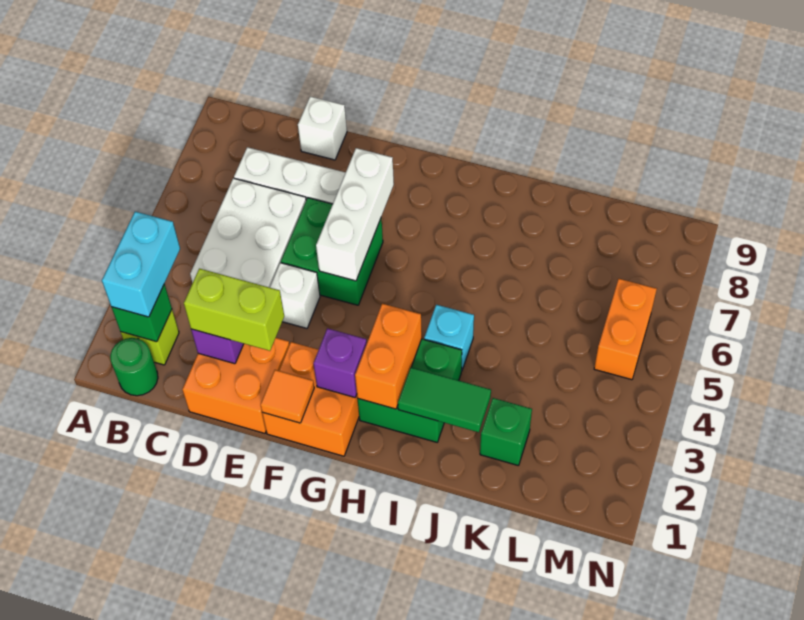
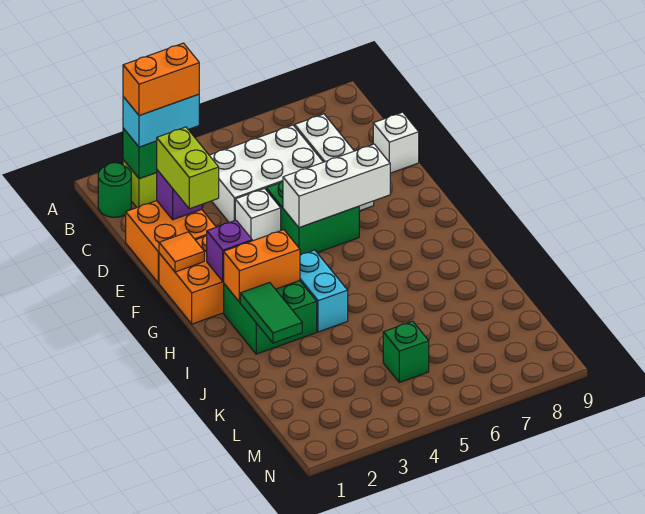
cyan 1x1 brick [424,305,474,371] -> cyan 1x2 brick [300,250,348,332]
green 1x1 brick [480,398,532,466] -> green 1x1 brick moved to [383,321,429,382]
orange 1x2 brick [594,279,657,380] -> orange 1x2 brick moved to [123,43,199,116]

